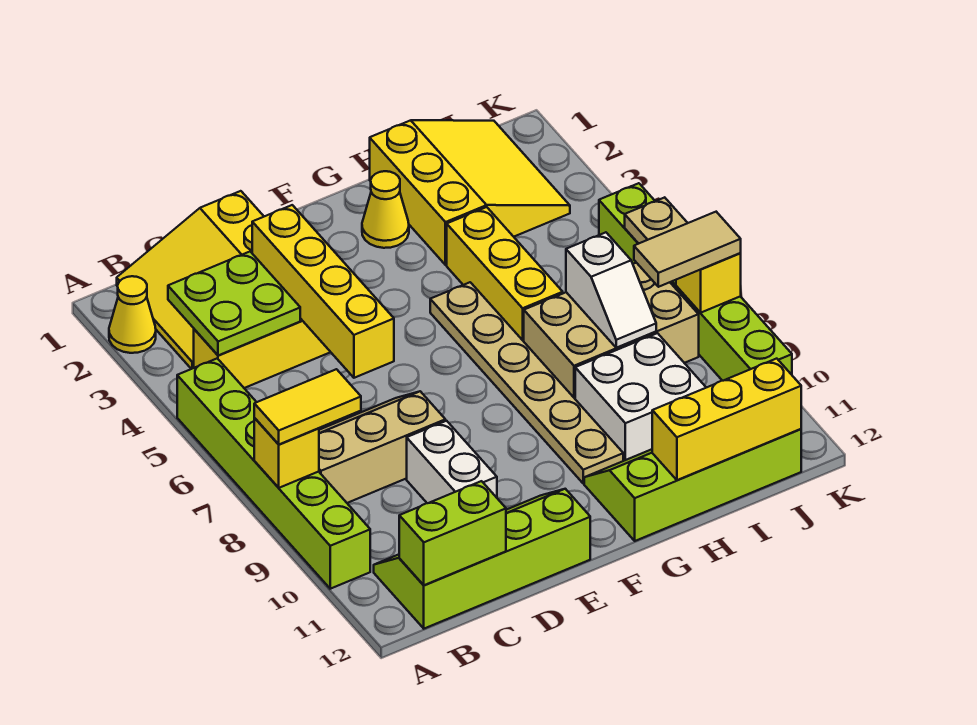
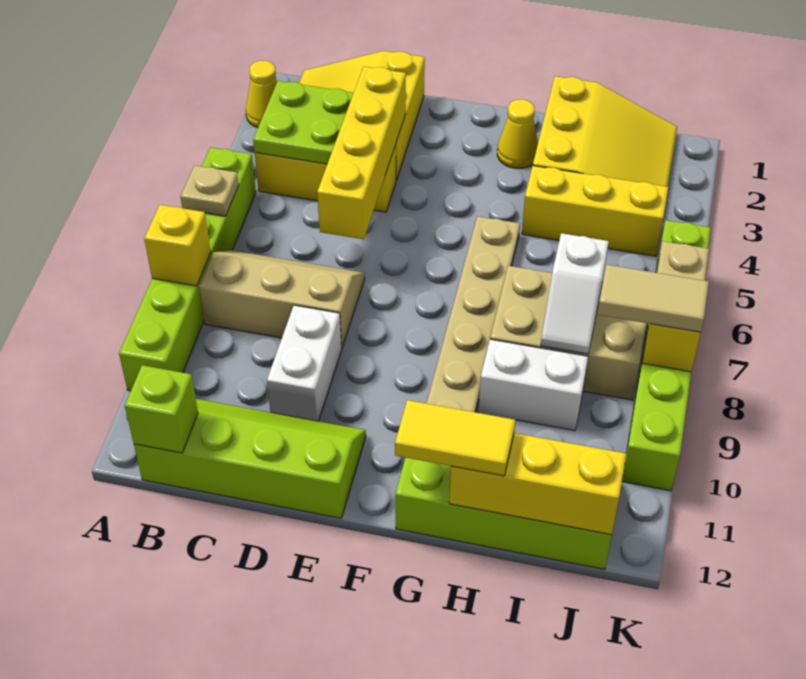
none -> tan 1x1 plate [180,165,239,216]
yellow 1x2 tile [254,369,361,445] -> yellow 1x2 tile moved to [395,400,515,476]
lime 1x2 brick [399,481,506,585] -> lime 1x1 brick [125,365,198,453]
yellow 1x3 brick [447,207,563,341] -> yellow 1x3 brick turned to [522,166,668,256]
white 2x2 brick [575,333,706,461] -> white 1x2 brick [478,339,588,431]

